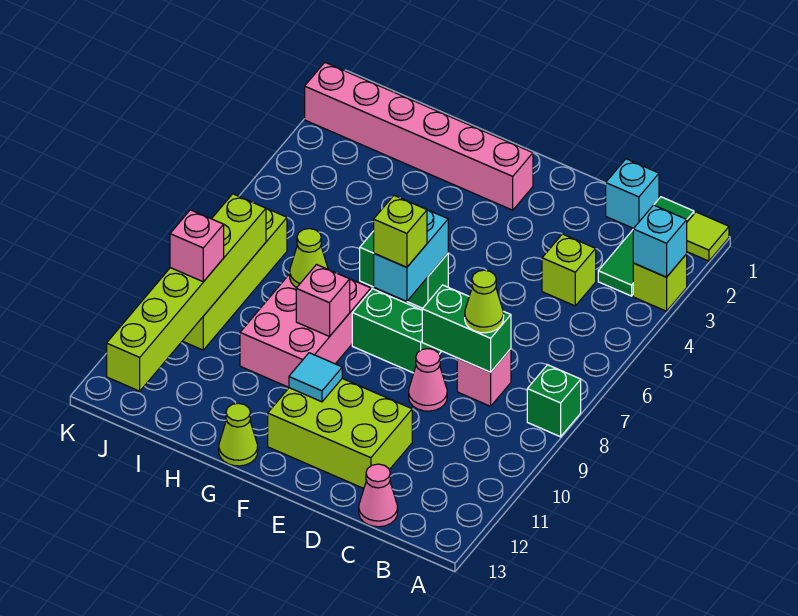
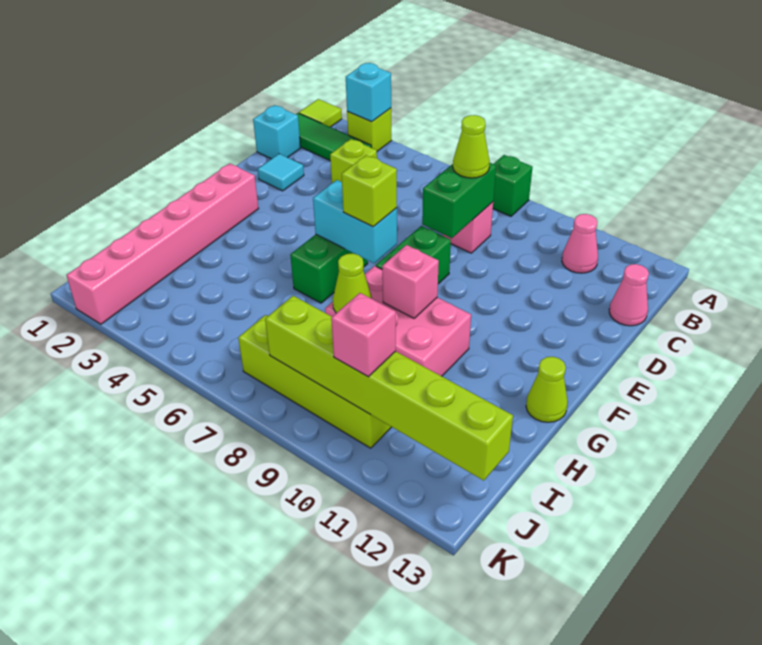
pink 1x1 cone [409,349,447,411] -> pink 1x1 cone moved to [562,214,598,273]
lime 2x3 brick [268,379,412,488] -> none
cyan 1x1 tile [289,353,342,402] -> cyan 1x1 tile moved to [258,154,304,191]

